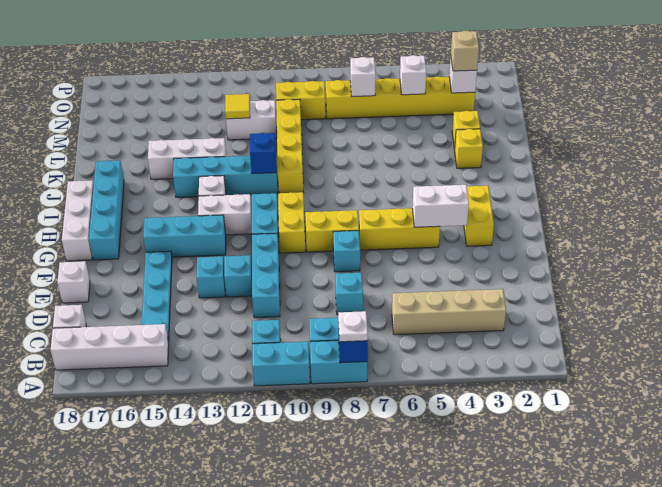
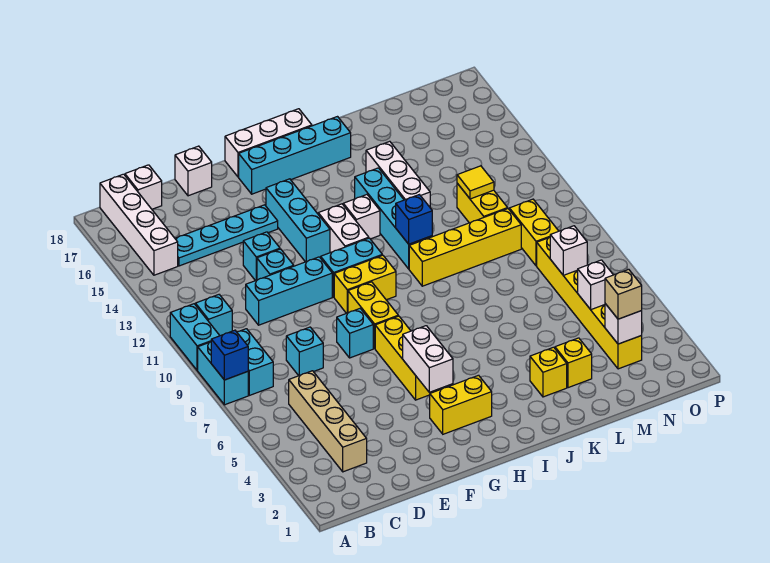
white 1x1 plate [338,311,368,342] -> none
white 1x2 brick [226,100,277,140] -> yellow 1x2 brick [457,183,508,223]

